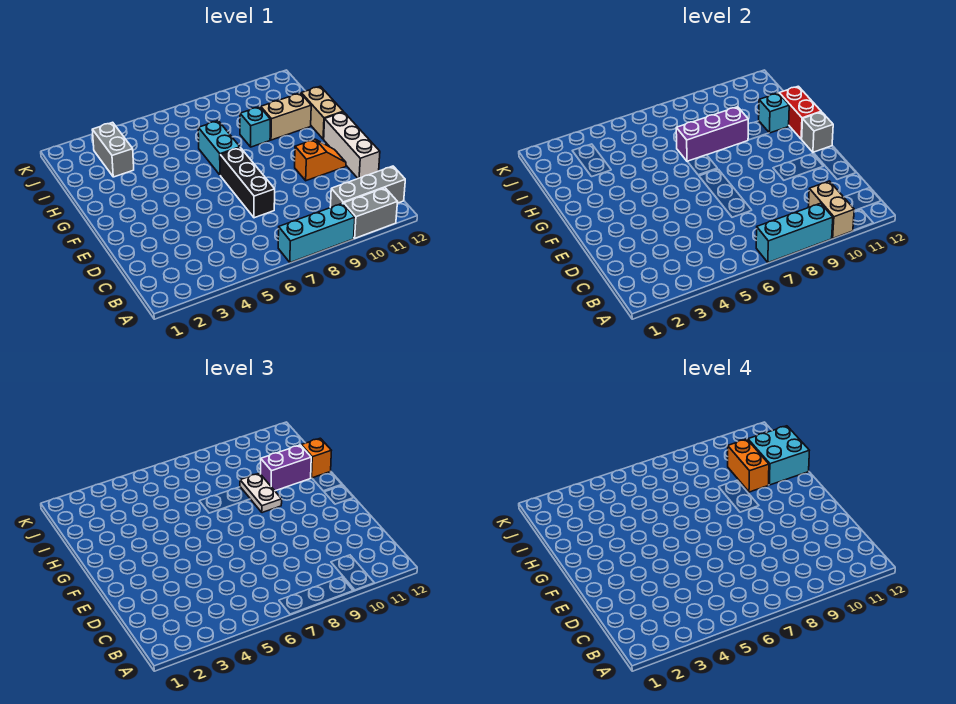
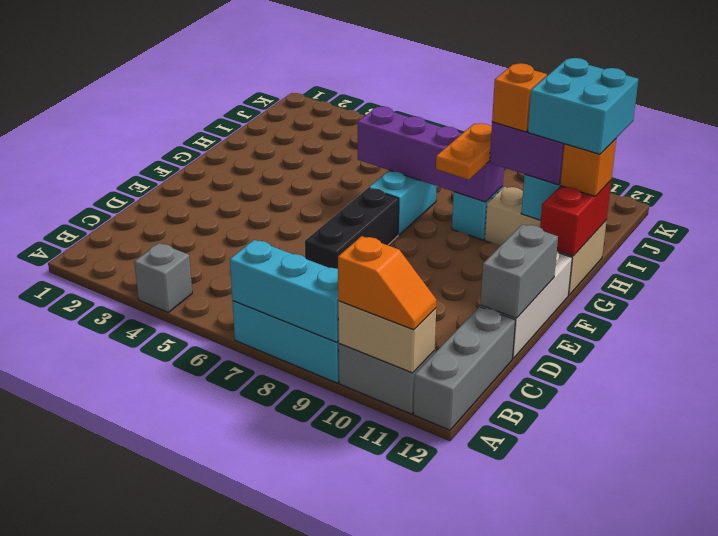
tan 1x2 brick [808,181,854,238] -> tan 1x2 brick turned to [338,301,436,373]
grey 1x3 brick [330,166,405,208] -> grey 1x3 brick turned to [413,307,516,430]
orange 1x2 slope [295,139,346,181] -> orange 1x2 slope moved to [338,236,437,330]
grey 1x1 brick [802,112,833,152] -> grey 1x1 brick moved to [134,243,192,312]
white 1x2 plate [240,473,282,513] -> orange 1x2 plate [436,123,492,180]
purple 1x3 brick [676,107,748,162] -> purple 1x4 brick [358,107,504,202]
orange 1x2 brick [728,439,769,492] -> orange 1x1 brick [492,63,547,132]
grey 1x2 brick [92,122,134,177] -> grey 1x2 brick moved to [480,224,558,318]

